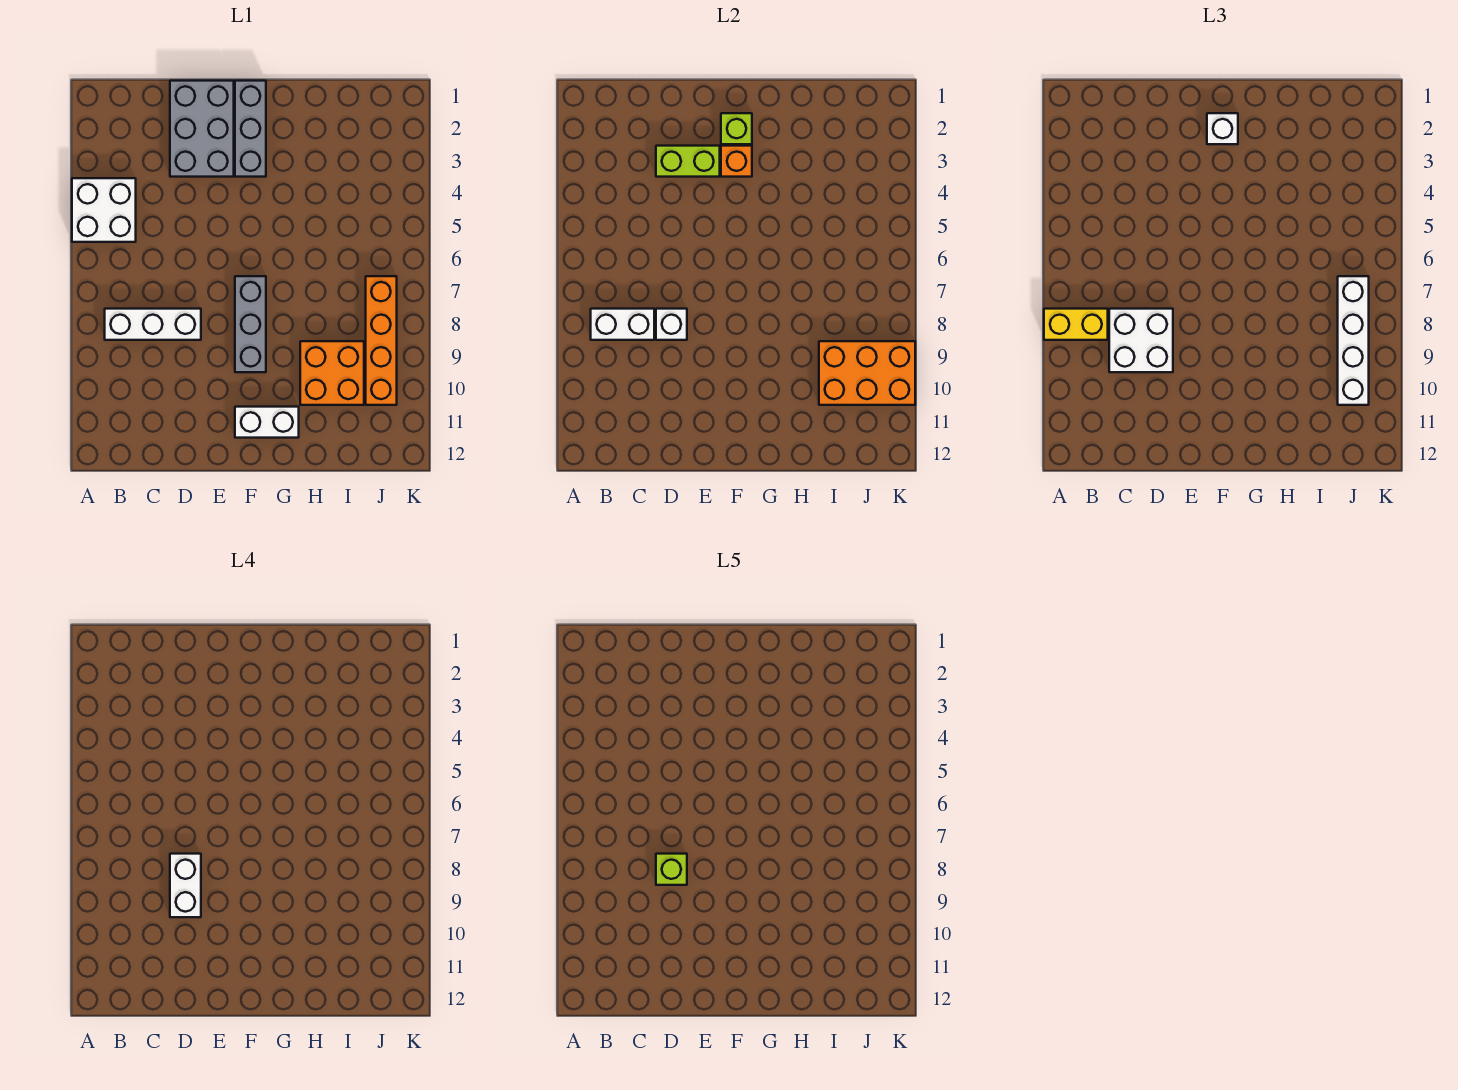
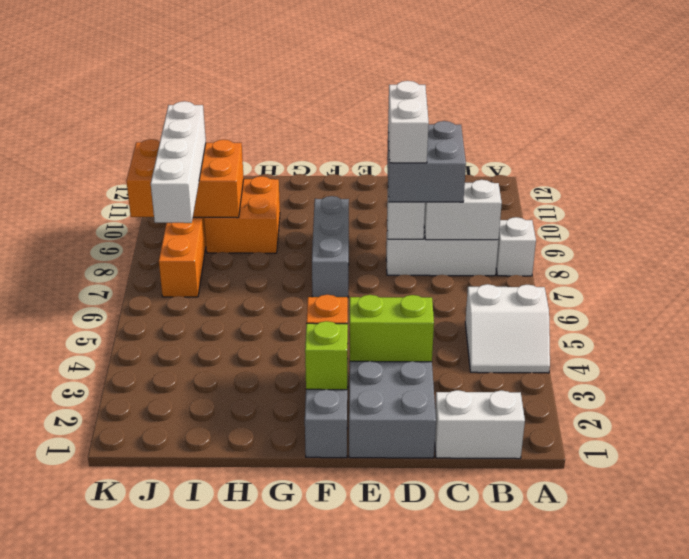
white 2x2 brick [72,178,136,242] -> white 2x2 slope [465,284,550,373]
yellow 1x2 brick [1044,309,1108,340] -> none
white 2x2 brick [1109,309,1173,372] -> grey 2x2 brick [387,121,466,202]
lime 1x1 brick [656,854,687,885] -> none
white 1x1 brick [1207,113,1238,144] -> white 1x1 brick moved to [496,217,536,276]
white 1x2 brick [235,407,299,438] -> white 1x2 brick moved to [435,390,525,459]

